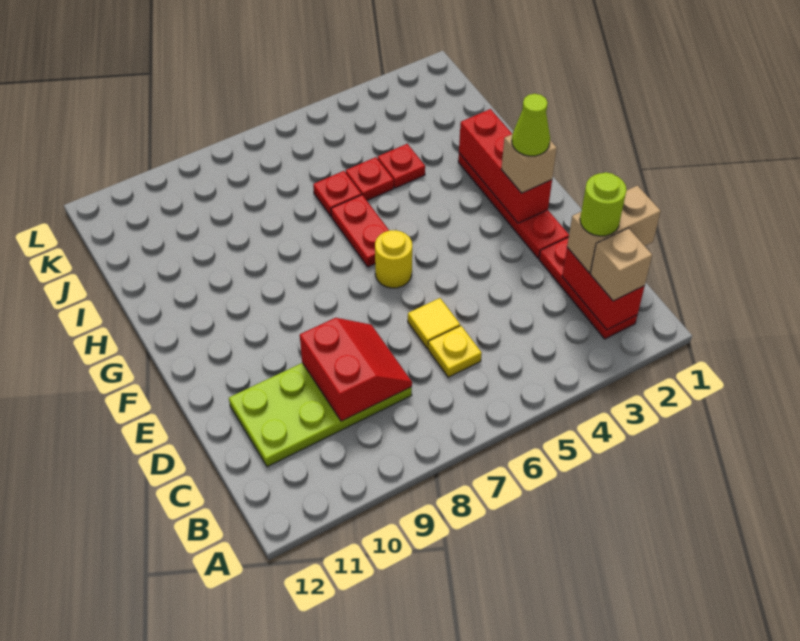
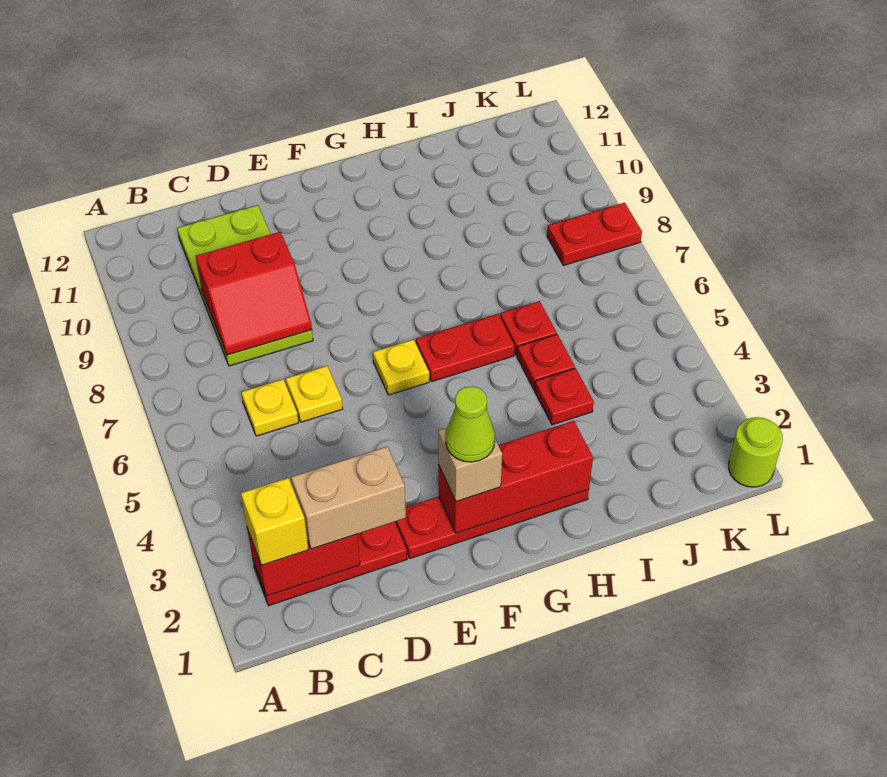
tan 1x1 brick [590,228,652,301] -> yellow 1x1 brick [241,478,308,565]
tan 1x2 brick [567,186,661,273] -> tan 1x2 brick turned to [291,447,406,549]
lime 1x1 round brick [580,172,627,236] -> lime 1x1 round brick moved to [729,417,783,487]
yellow 1x1 tile [408,298,460,348] -> yellow 1x1 plate [286,366,343,422]
yellow 1x1 round brick [375,230,412,288] -> yellow 1x1 plate [373,339,429,395]
none -> red 1x2 plate [547,203,642,265]

